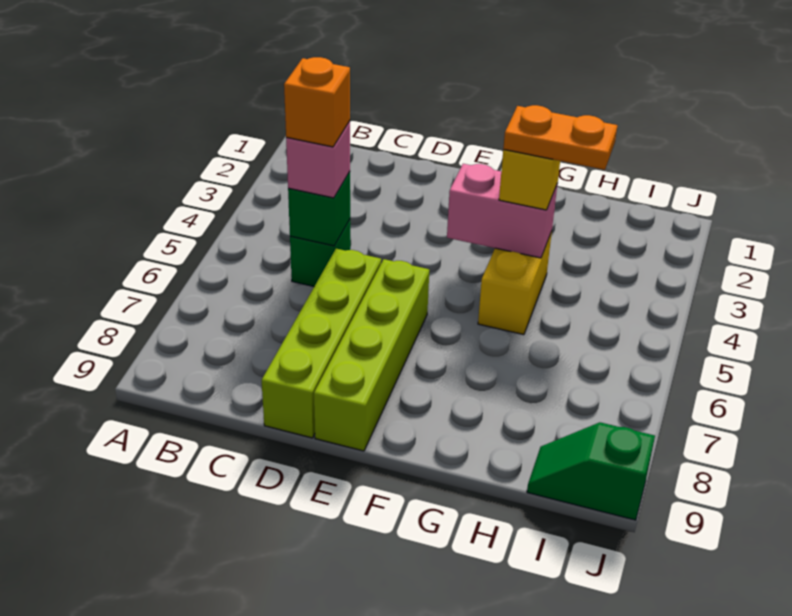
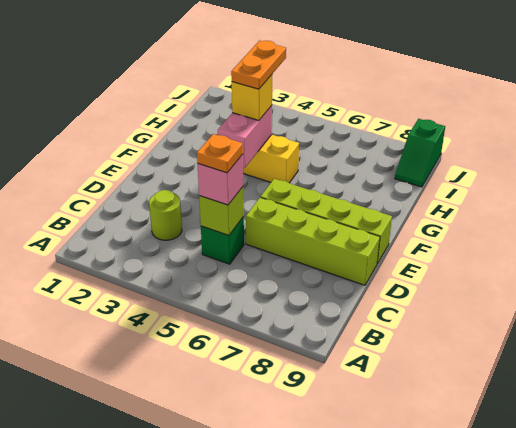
none -> lime 1x1 round brick [149,190,182,240]
green 1x1 brick [288,172,350,246] -> lime 1x1 brick [199,187,244,235]
orange 1x1 brick [284,57,350,147] -> orange 1x1 plate [197,134,243,173]

